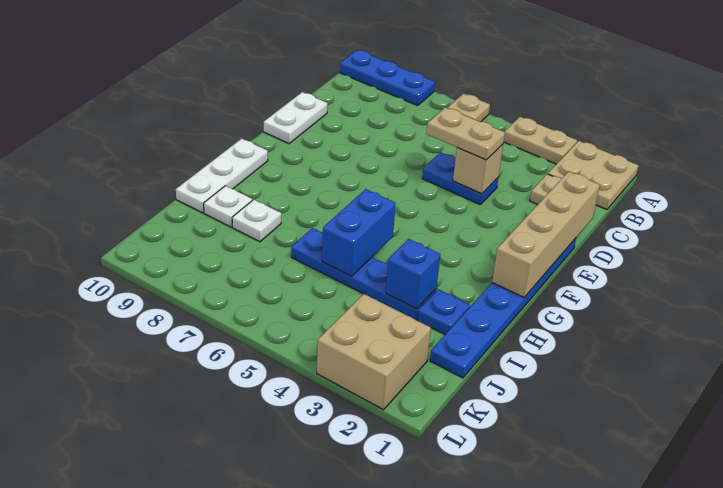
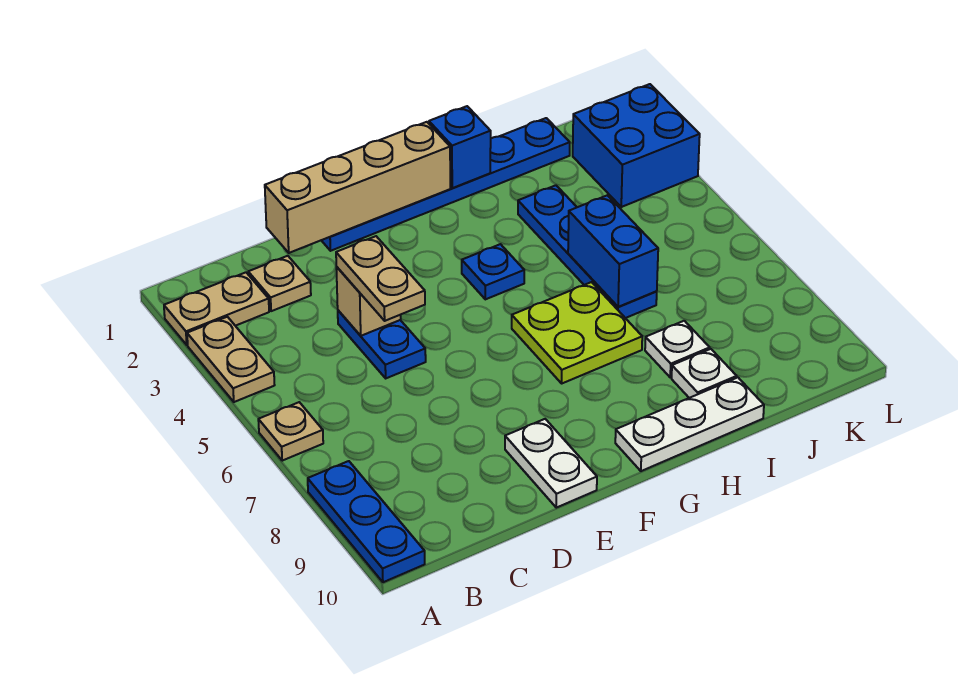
tan 2x2 plate [548,141,638,210] -> tan 1x2 plate [164,272,269,345]
white 1x2 plate [264,92,328,144] -> white 1x2 plate turned to [505,419,597,508]
none -> lime 2x2 plate [512,282,642,383]
blue 1x2 brick [322,189,396,276] -> blue 1x2 brick turned to [568,195,658,307]
blue 1x1 plate [417,289,470,334] -> blue 1x1 plate moved to [462,244,524,299]
blue 1x1 brick [386,239,440,309] -> blue 1x1 brick moved to [429,106,491,188]
tan 2x2 brick [317,294,431,410] -> blue 2x2 brick [573,84,700,207]

